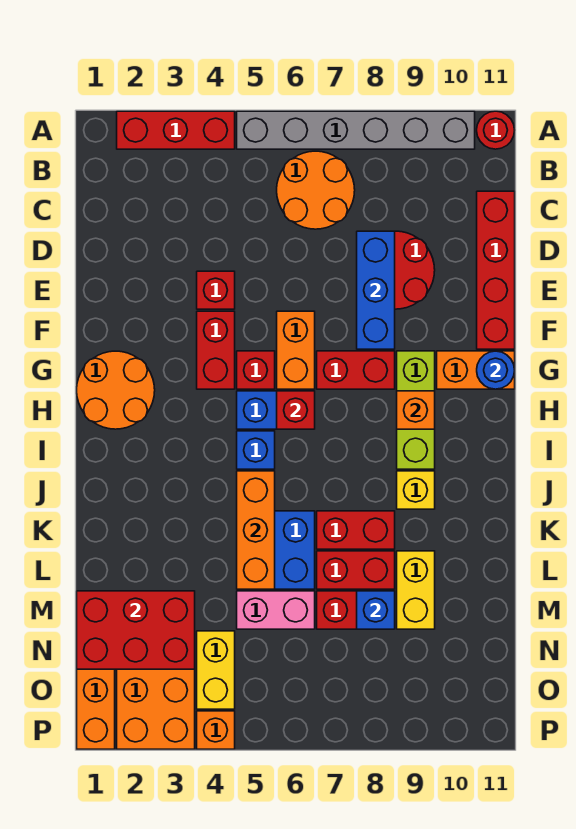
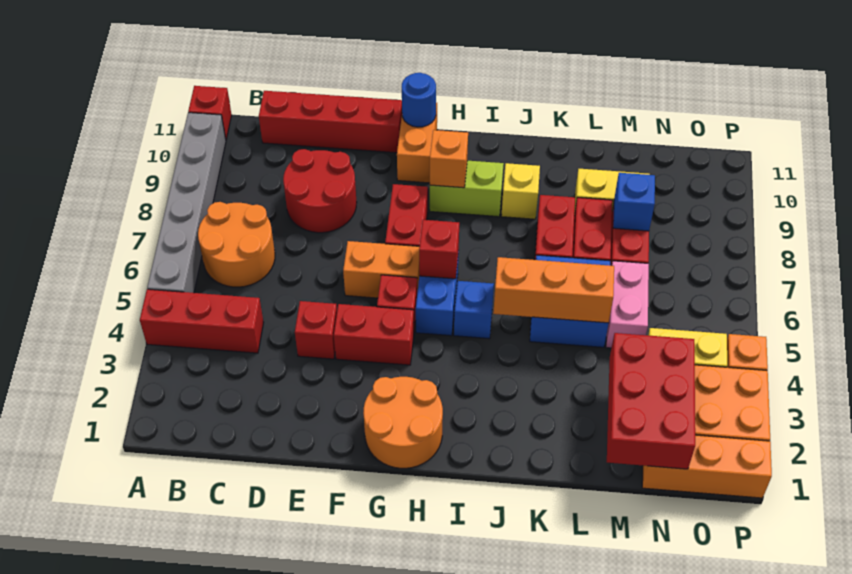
red 1x3 brick [117,111,235,149] -> red 1x3 brick turned to [140,289,264,353]
red 1x1 round brick [477,111,515,149] -> red 1x1 brick [188,86,232,139]
blue 1x3 brick [357,231,395,349] -> none
lime 1x3 brick [397,351,435,469] -> lime 1x2 brick [430,161,504,217]

